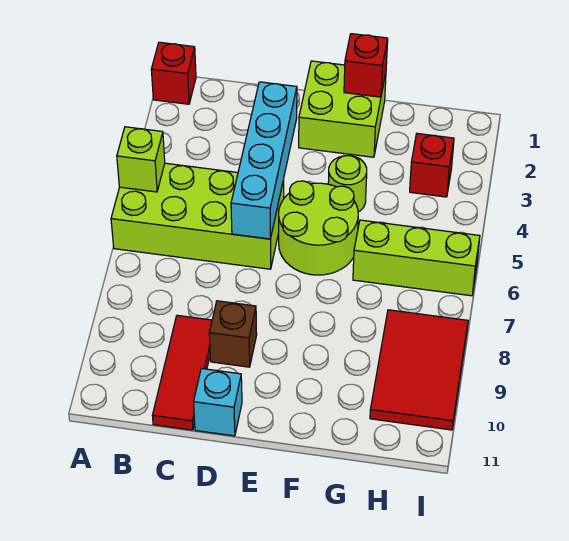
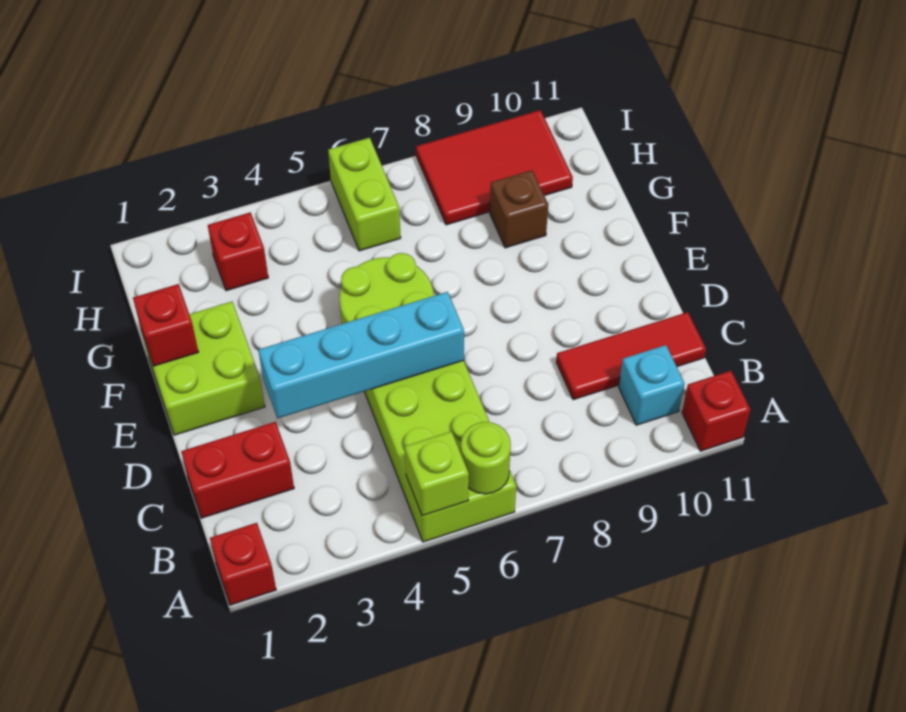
none -> red 1x1 brick [682,371,750,451]
none -> red 1x2 brick [181,422,294,518]
brown 1x1 brick [209,301,257,367] -> brown 1x1 brick moved to [490,170,548,248]
cyan 1x1 brick [194,368,242,436] -> cyan 1x1 brick moved to [619,345,684,425]
lime 1x1 round brick [328,156,367,212] -> lime 1x1 round brick moved to [461,422,511,494]
lime 1x3 brick [353,220,480,296] -> lime 1x2 brick [328,138,401,251]

